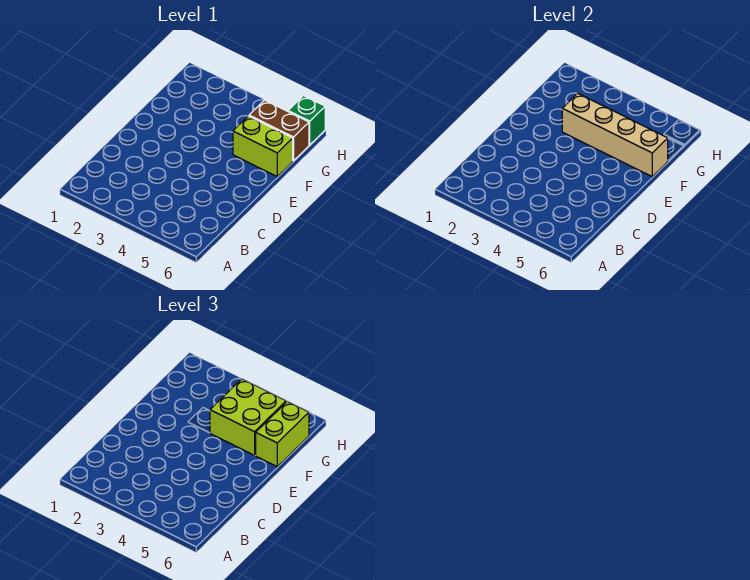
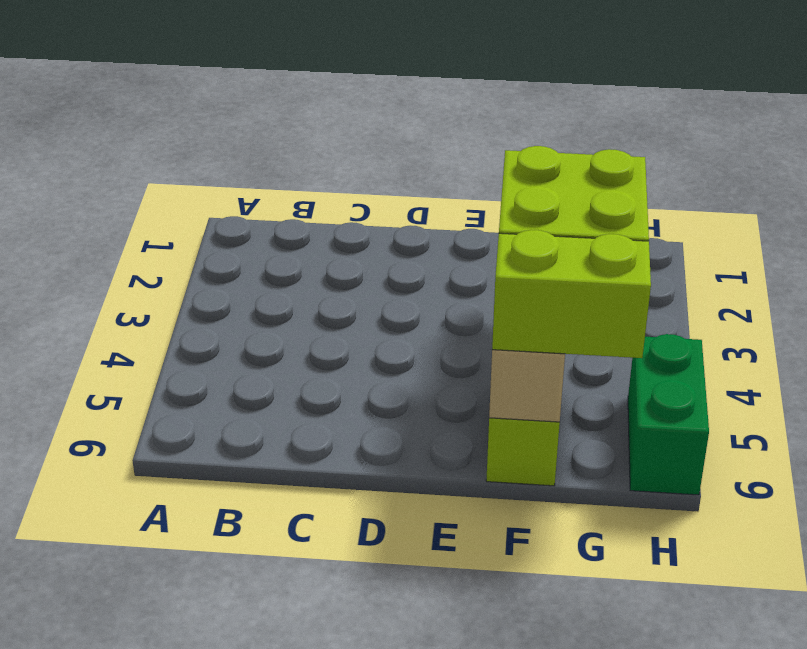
brown 1x2 brick [249,100,309,161] -> none
green 1x1 brick [288,96,325,145] -> green 1x2 brick [628,334,709,495]

